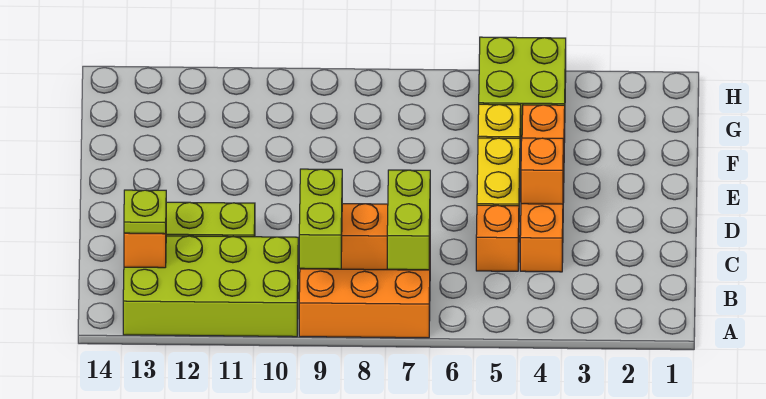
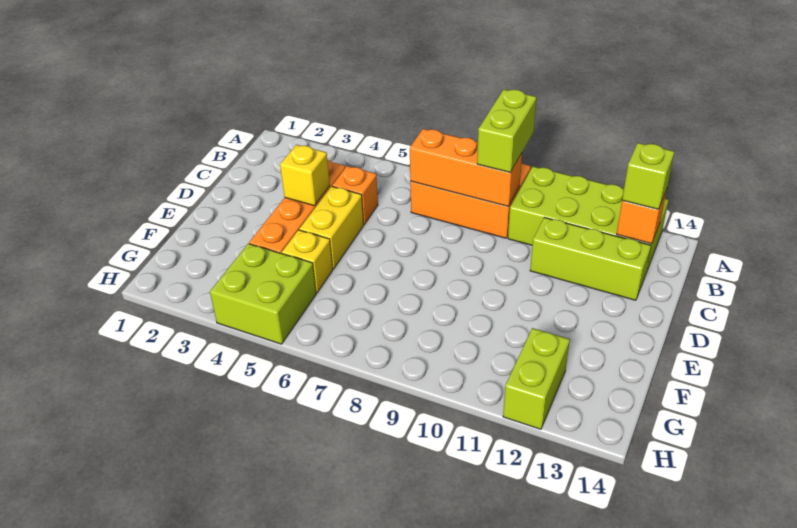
lime 1x2 brick [387,170,430,270] -> lime 1x2 brick moved to [503,328,570,429]
lime 1x1 plate [124,190,166,234] -> lime 1x1 brick [622,143,674,209]
orange 1x1 brick [521,138,563,204] -> yellow 1x1 brick [280,145,330,206]

